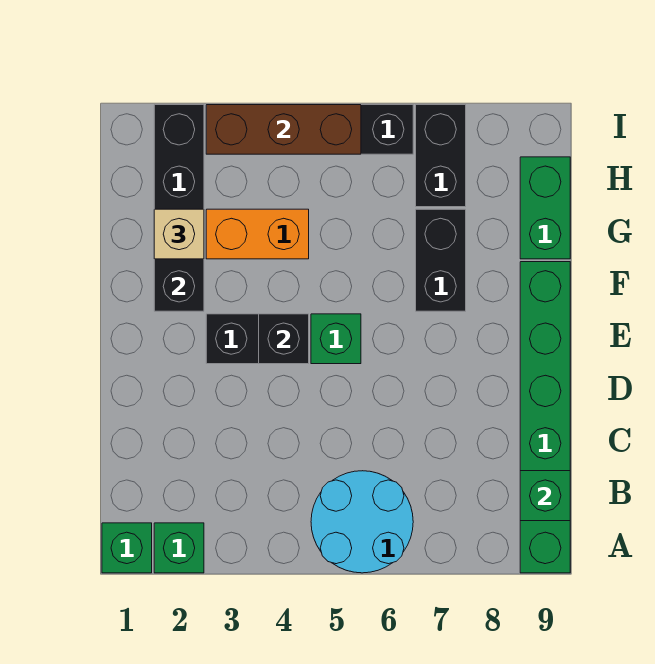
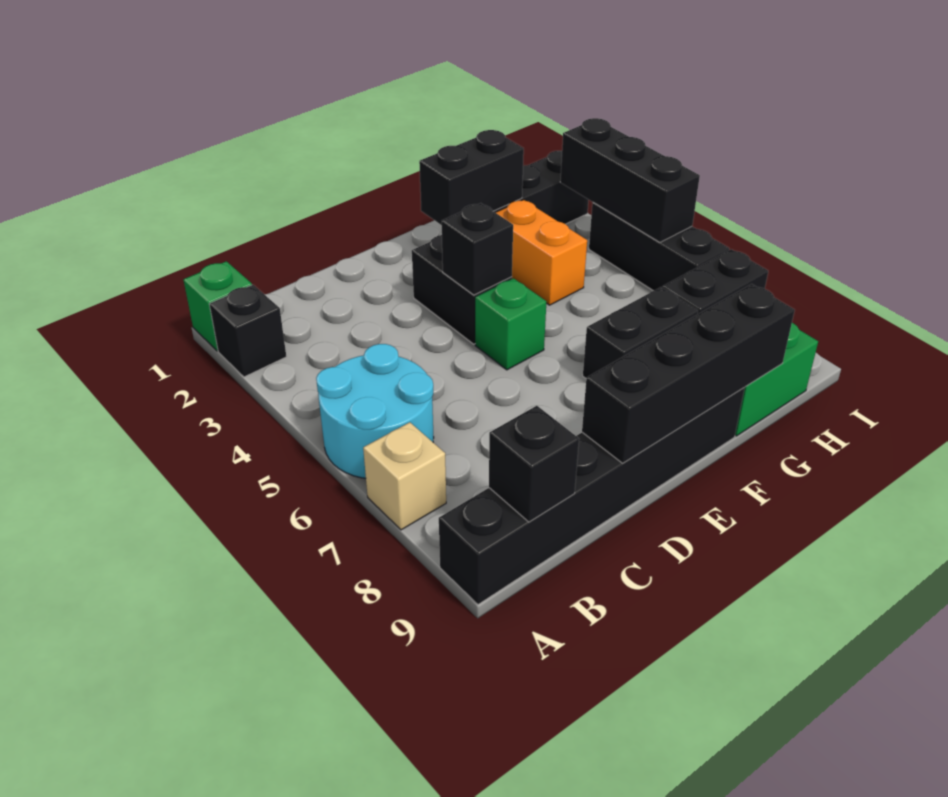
green 1x1 brick [154,523,204,573] -> black 1x1 brick [209,285,286,377]
green 1x6 brick [520,262,570,573] -> black 1x6 brick [439,387,745,605]
green 1x1 brick [520,471,570,521] -> black 1x1 brick [489,406,579,522]
none -> black 1x4 brick [582,284,795,463]
tan 1x1 brick [154,209,204,259] -> tan 1x1 brick moved to [363,422,446,530]
brown 1x3 brick [206,105,361,154] -> black 1x3 brick [560,118,700,243]

